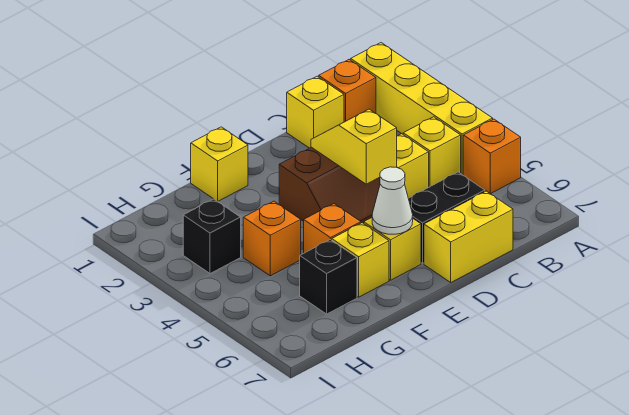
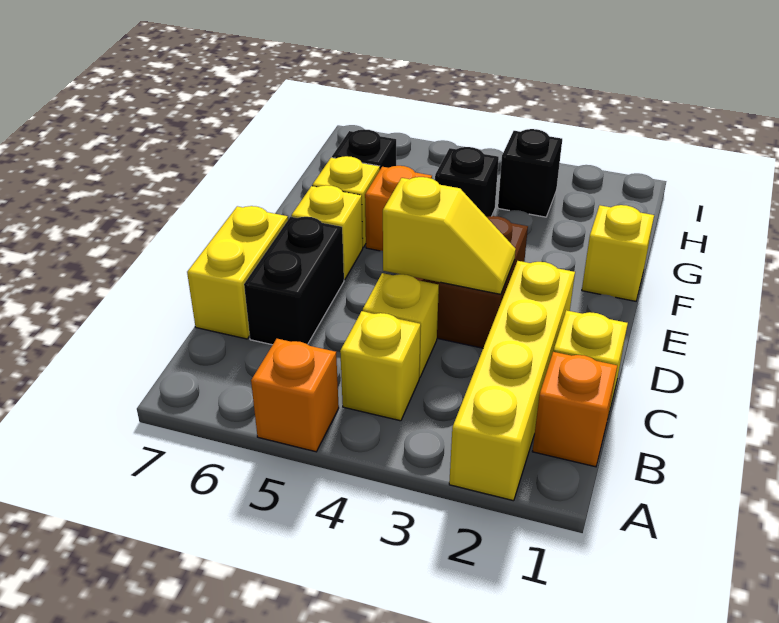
yellow 1x4 brick [351,43,493,174] -> yellow 1x4 brick turned to [449,261,575,501]
white 1x1 cone [372,167,413,234] -> none
orange 1x1 brick [243,201,301,276] -> black 1x1 brick [435,147,499,217]

